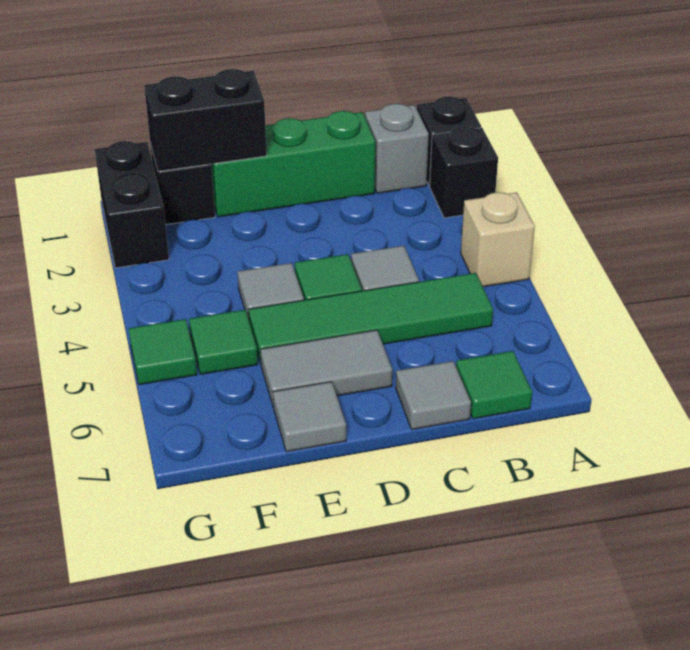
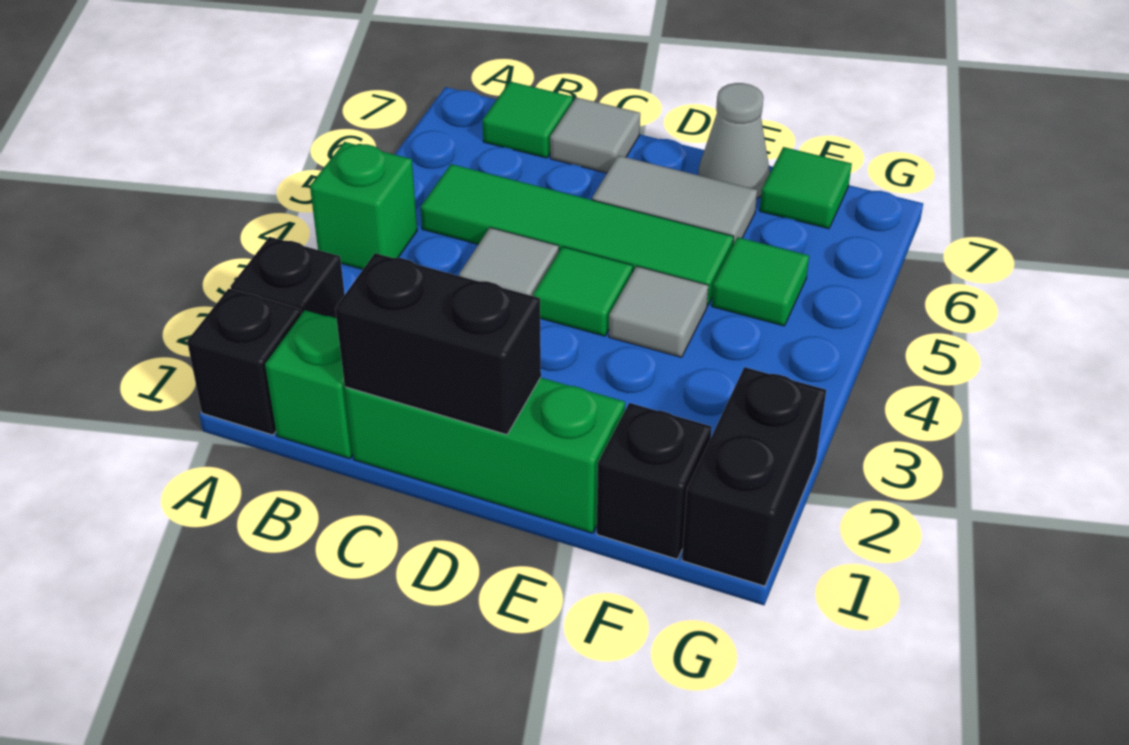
tan 1x1 brick [461,192,535,287] -> green 1x1 brick [310,142,417,269]
grey 1x1 brick [365,104,429,193] -> green 1x1 brick [265,310,353,459]
black 1x2 brick [144,69,267,171] -> black 1x2 brick moved to [335,253,541,435]
grey 1x1 tile [273,382,346,452] -> grey 1x1 cone [698,83,770,198]
green 1x1 tile [129,319,197,385] -> green 1x1 tile moved to [760,147,852,229]

